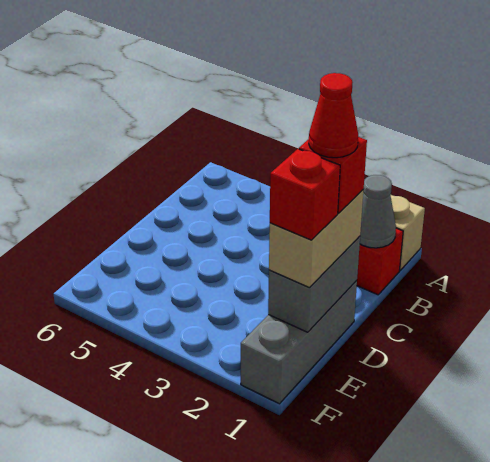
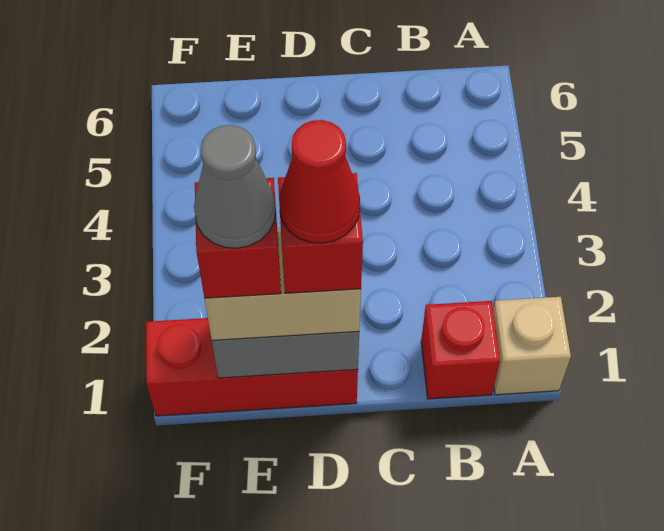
grey 1x1 cone [360,175,396,248] -> grey 1x1 cone moved to [194,125,276,248]
grey 1x3 brick [241,281,357,404] -> red 1x3 brick [146,318,358,416]

